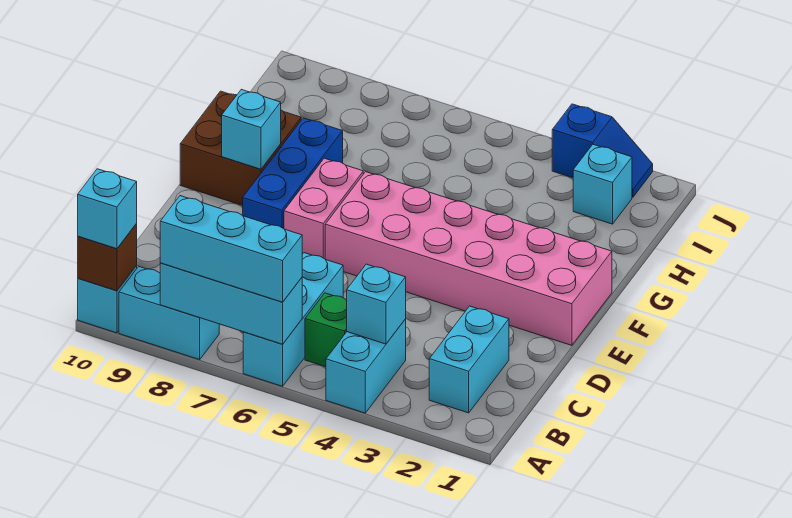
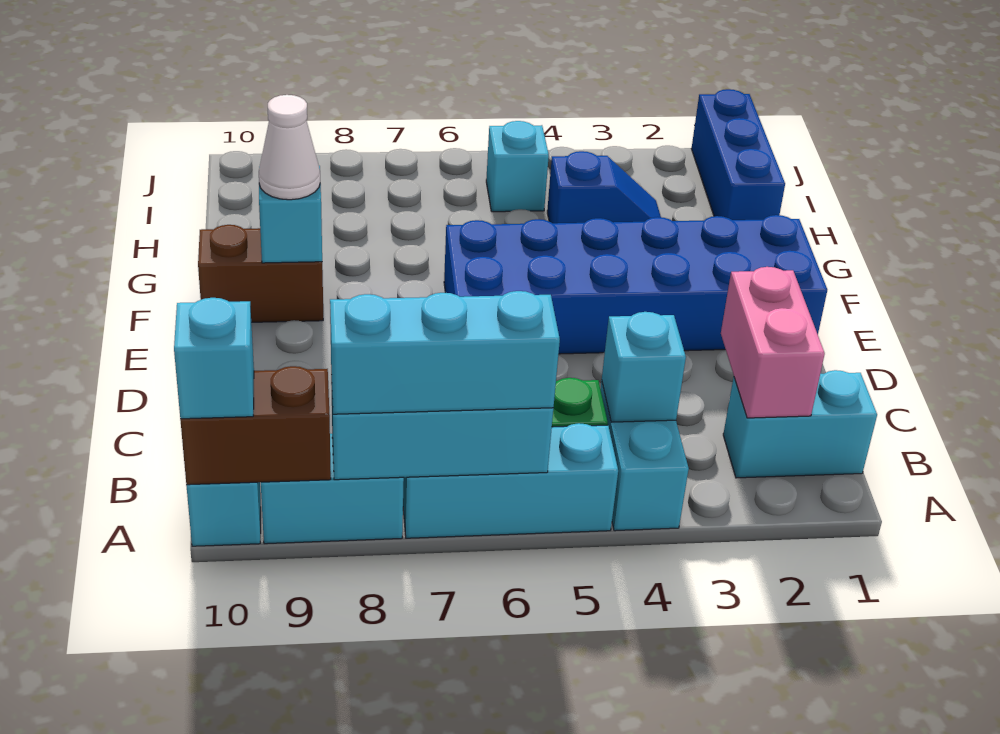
cyan 1x3 brick [243,253,343,386] -> cyan 1x3 brick turned to [403,423,618,538]
brown 1x1 brick [78,224,137,291] -> brown 1x2 brick [180,366,331,485]
cyan 1x2 brick [429,306,509,413] -> cyan 1x2 brick turned to [723,370,877,478]
pink 2x6 brick [325,172,612,345] -> blue 2x6 brick [444,215,827,354]
pink 1x2 brick [284,158,363,259] -> pink 1x2 brick moved to [721,267,825,418]
blue 1x3 brick [243,118,343,229] -> blue 1x3 brick moved to [691,89,785,220]
brown 2x2 brick [180,91,301,206] -> brown 1x2 brick [198,225,323,322]
none -> white 1x1 cone [259,95,320,200]
cyan 1x1 brick [573,144,632,224] -> cyan 1x1 brick moved to [486,121,549,212]
blue 1x2 slope [552,104,653,197] -> blue 1x2 slope moved to [547,151,661,223]

